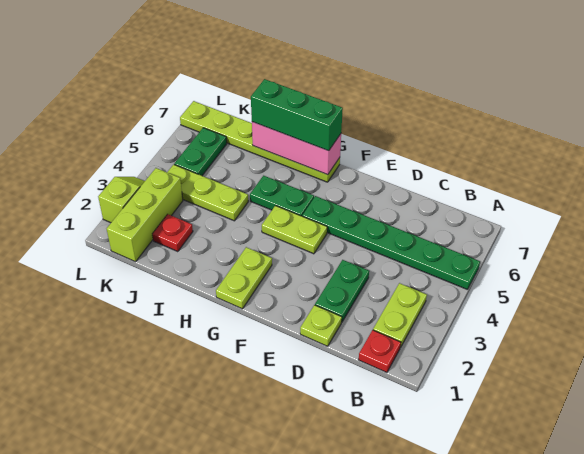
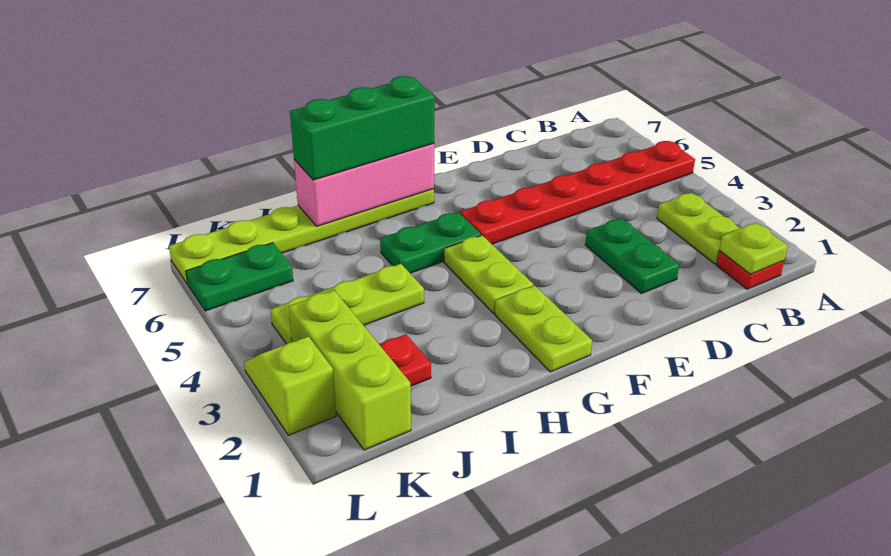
green 1x6 plate [302,196,480,290] -> red 1x6 plate [460,141,695,244]
lime 1x1 plate [300,305,342,346] -> lime 1x1 plate moved to [719,223,788,274]
lime 1x2 plate [262,206,327,254] -> lime 1x2 plate turned to [444,235,533,313]
green 1x2 plate [174,128,227,176] -> green 1x2 plate turned to [186,243,293,311]

